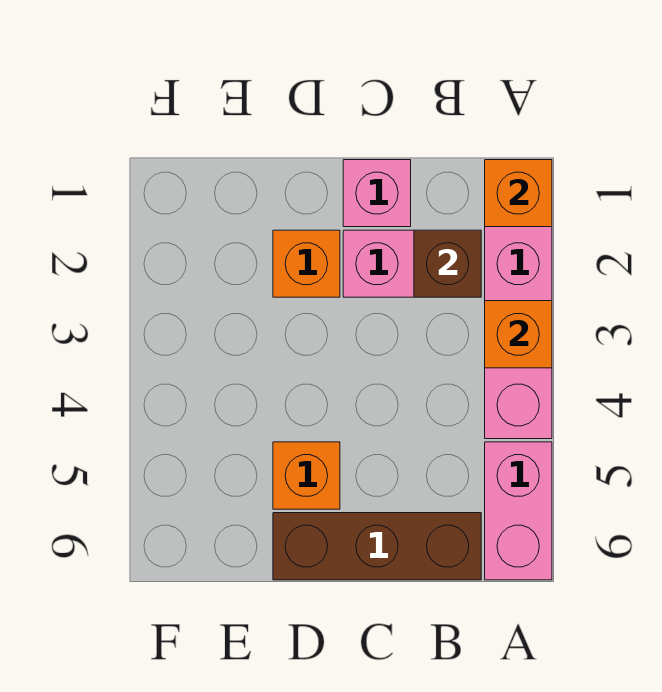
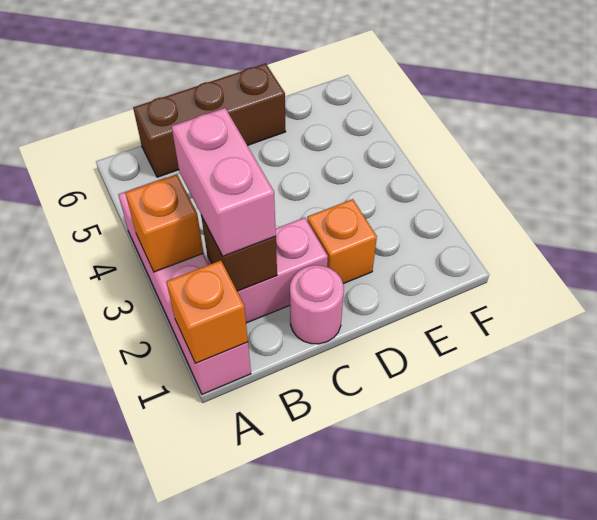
pink 1x2 brick [485,442,552,580] -> pink 1x2 brick moved to [171,108,276,256]
pink 1x1 brick [343,160,411,227] -> pink 1x1 round brick [290,265,344,344]
orange 1x1 brick [273,442,340,509] -> none

